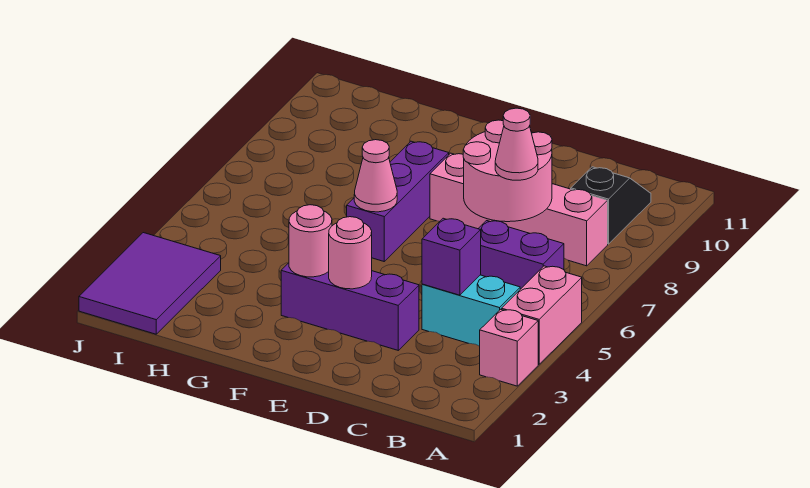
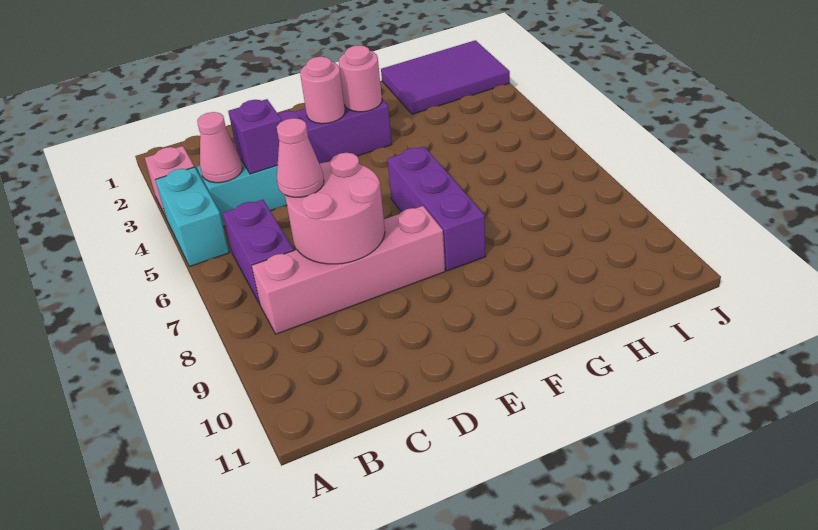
pink 1x2 brick [501,266,582,364] -> cyan 1x2 brick [156,167,229,267]
purple 1x2 brick [478,221,564,289] -> purple 1x2 brick turned to [223,200,294,304]
black 1x2 slope [571,167,651,244] -> none
pink 1x1 cone [354,140,397,212] -> pink 1x1 cone moved to [197,112,243,183]
purple 2x3 tile [79,233,221,334] -> purple 2x3 tile turned to [381,40,510,114]

